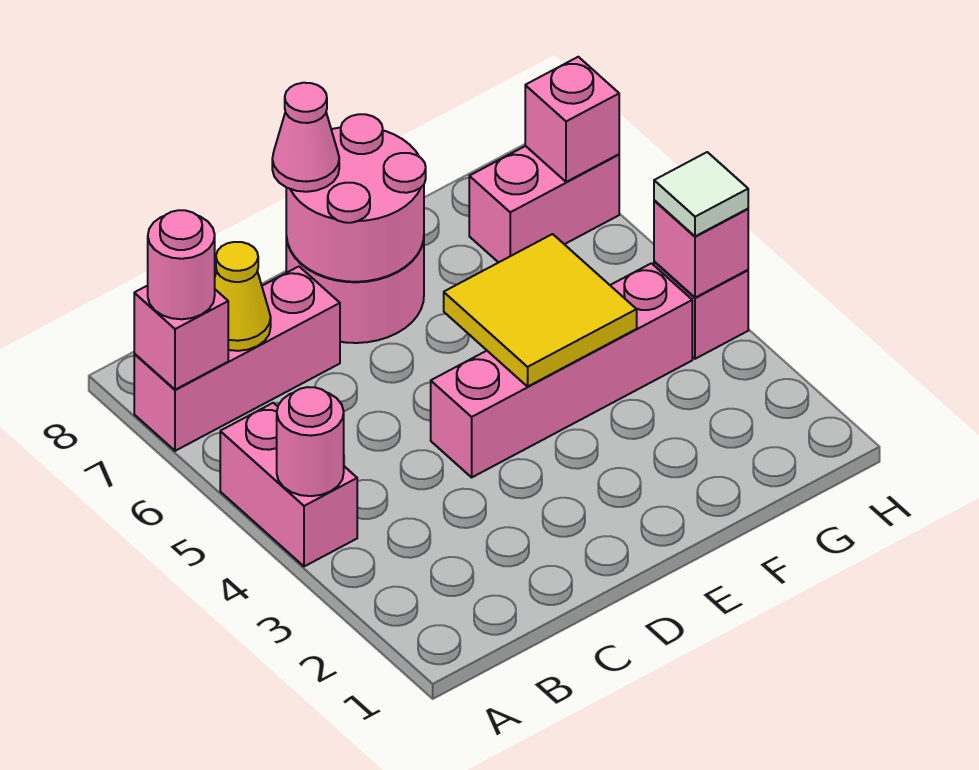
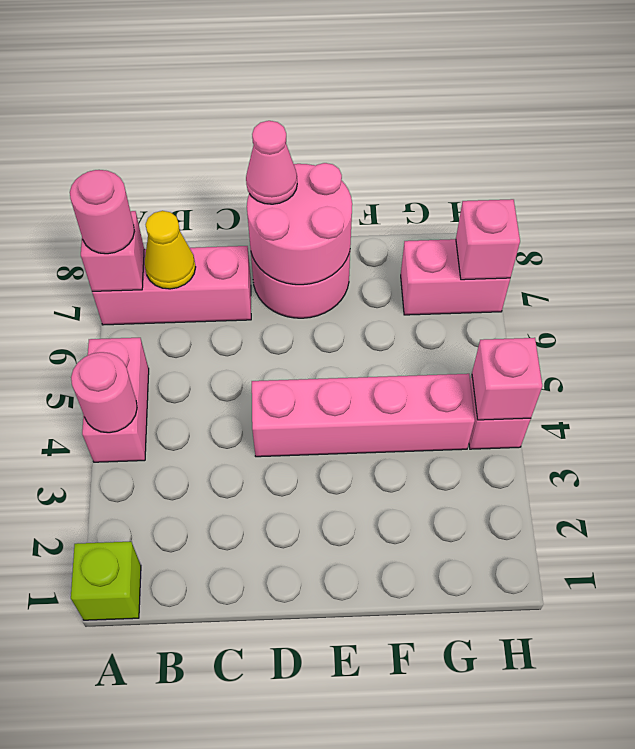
none -> lime 1x1 brick [71,542,141,620]
yellow 2x2 tile [444,234,637,387] -> none
white 1x1 tile [654,152,748,236] -> none

